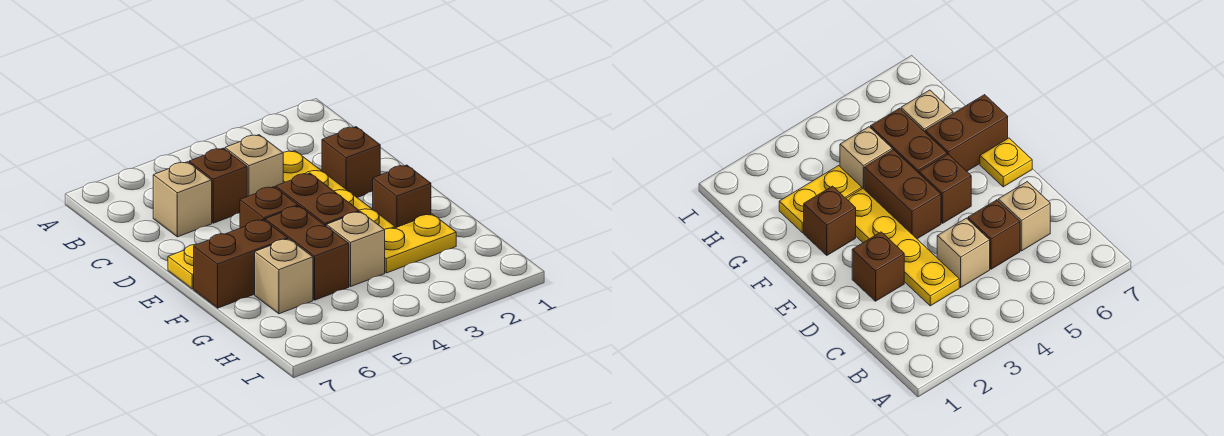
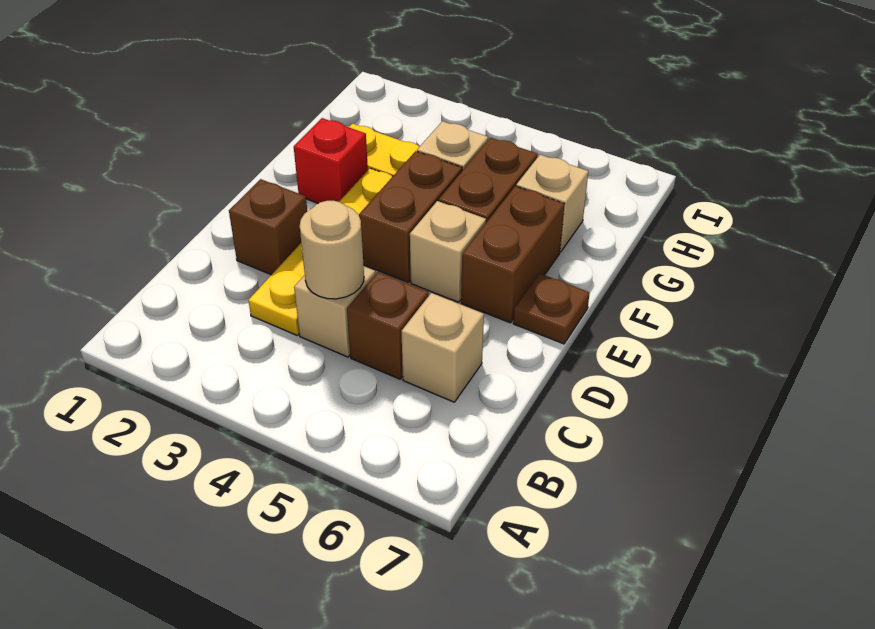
none -> tan 1x1 round brick [300,201,364,299]
brown 1x1 brick [240,187,298,228] -> tan 1x1 brick [410,201,486,302]
yellow 1x1 plate [168,244,197,289] -> brown 1x1 plate [513,273,590,344]
brown 1x1 brick [373,165,431,228] -> red 1x1 brick [294,118,368,203]
brown 1x2 brick [194,220,288,308] -> brown 1x2 brick turned to [461,186,564,323]

